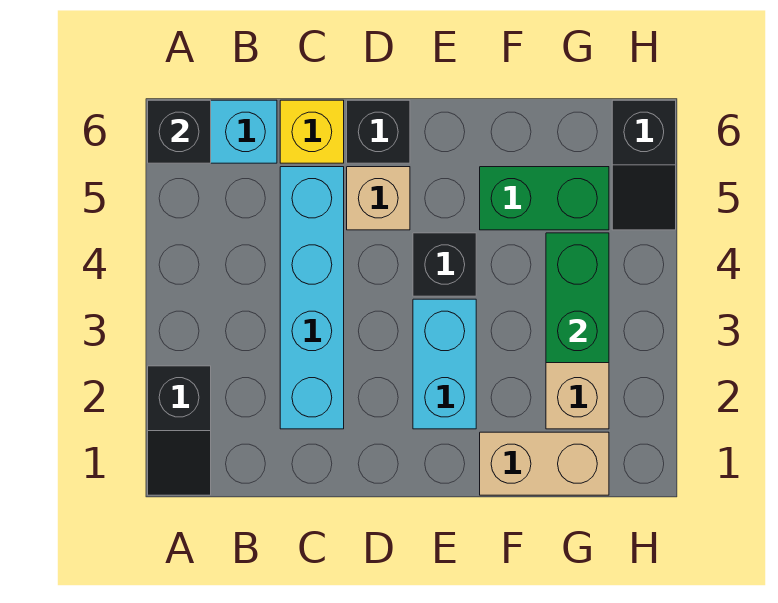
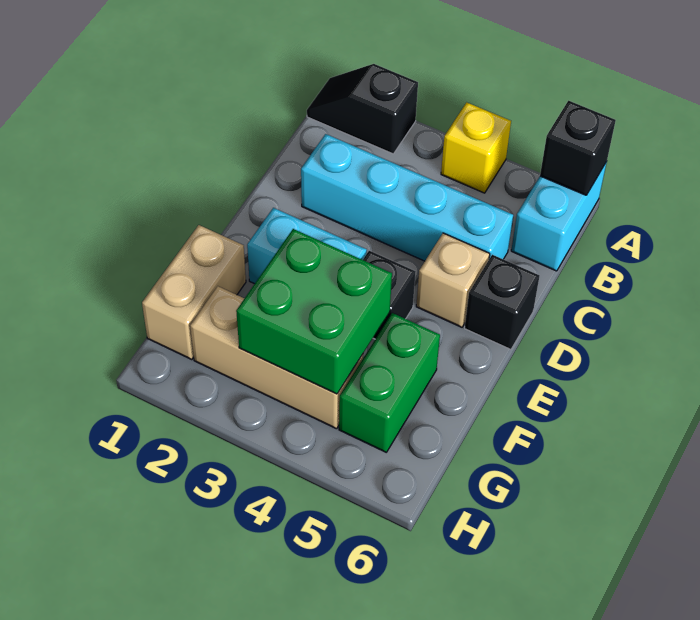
yellow 1x1 brick [280,100,344,163] -> yellow 1x1 brick moved to [441,103,511,193]
green 1x2 brick [546,233,609,363] -> green 2x2 brick [236,229,392,394]
black 1x2 slope [612,100,676,230] -> none

